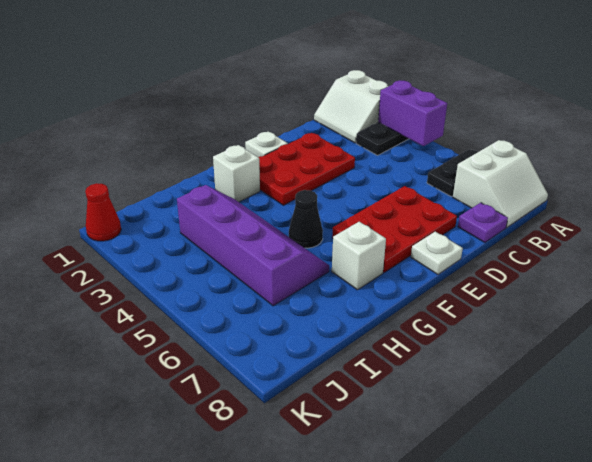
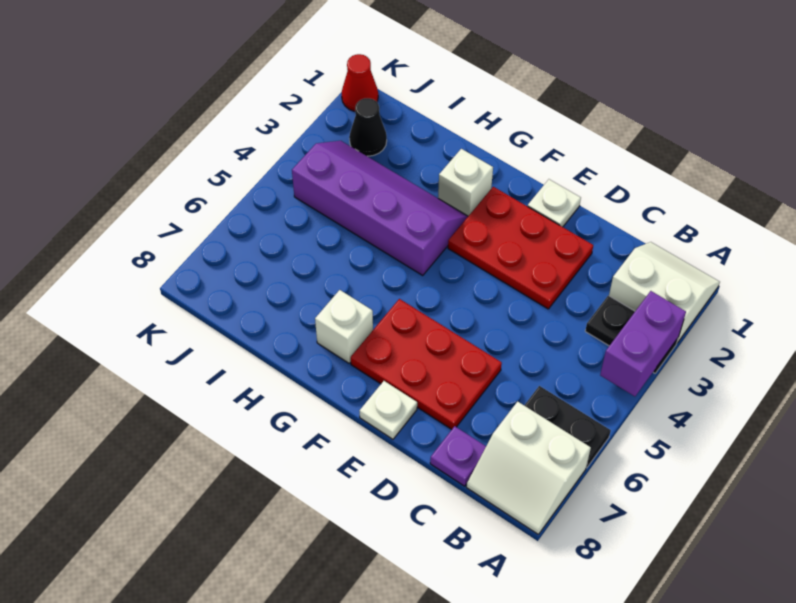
white 2x2 slope [314,70,388,143] -> white 2x2 slope turned to [609,242,720,343]
black 1x1 cone [289,190,323,248] -> black 1x1 cone moved to [349,98,387,156]
purple 2x4 slope [177,185,329,306] -> purple 2x4 slope turned to [292,141,468,276]

